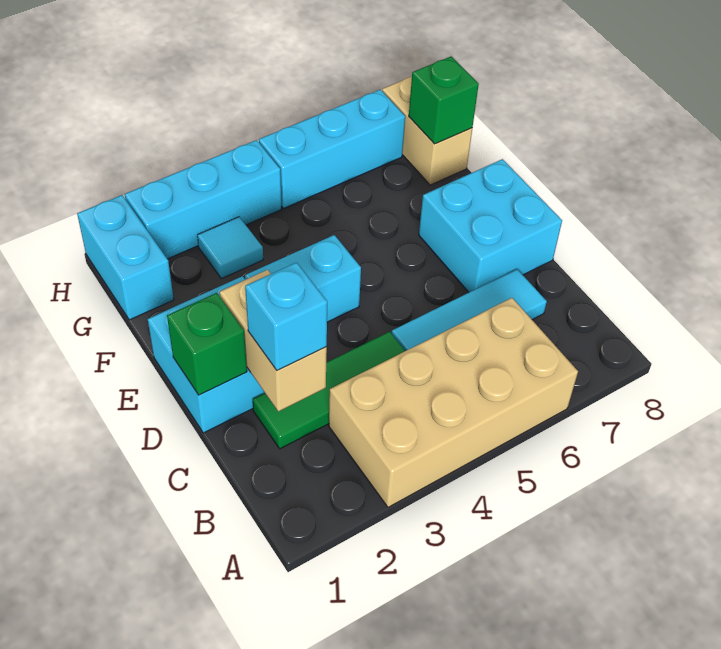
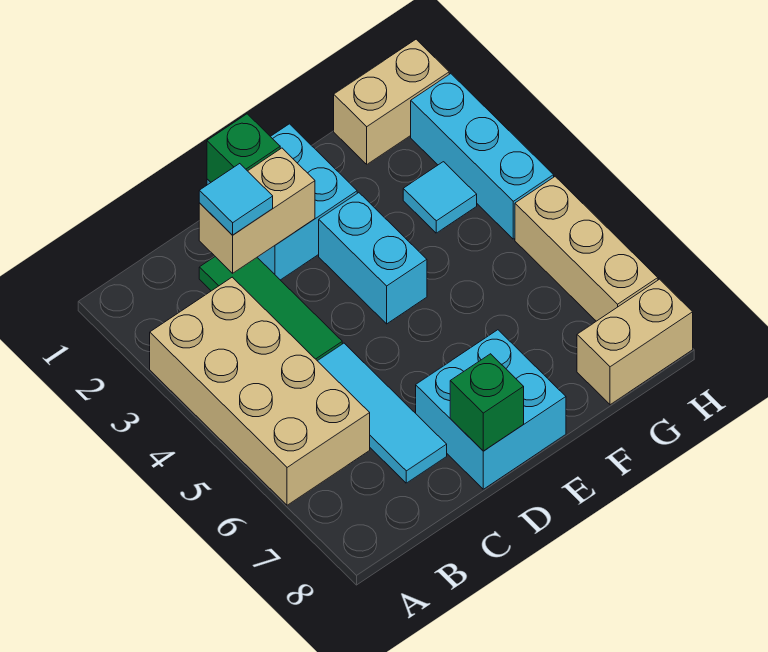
cyan 1x1 brick [245,263,327,371] -> cyan 1x1 tile [199,164,273,235]
cyan 1x2 brick [77,195,174,320] -> tan 1x2 brick [334,39,449,164]
green 1x1 brick [409,56,479,144] -> green 1x1 brick moved to [450,354,524,451]
cyan 1x3 brick [259,90,405,209] -> tan 1x3 brick [515,177,658,321]

